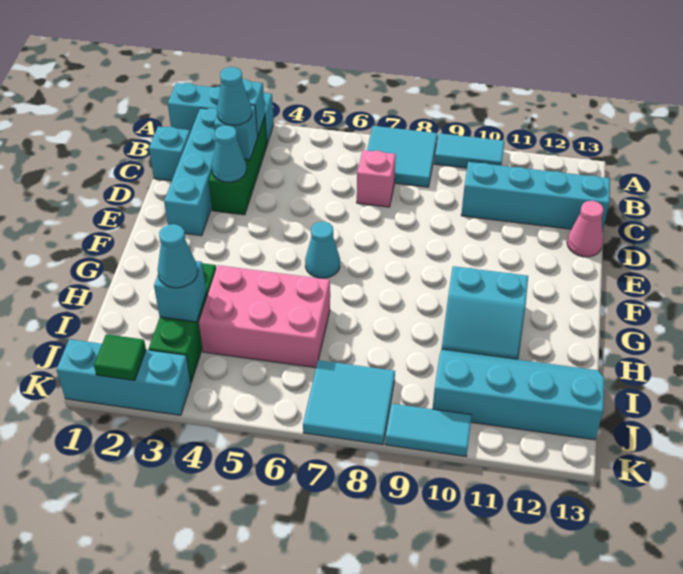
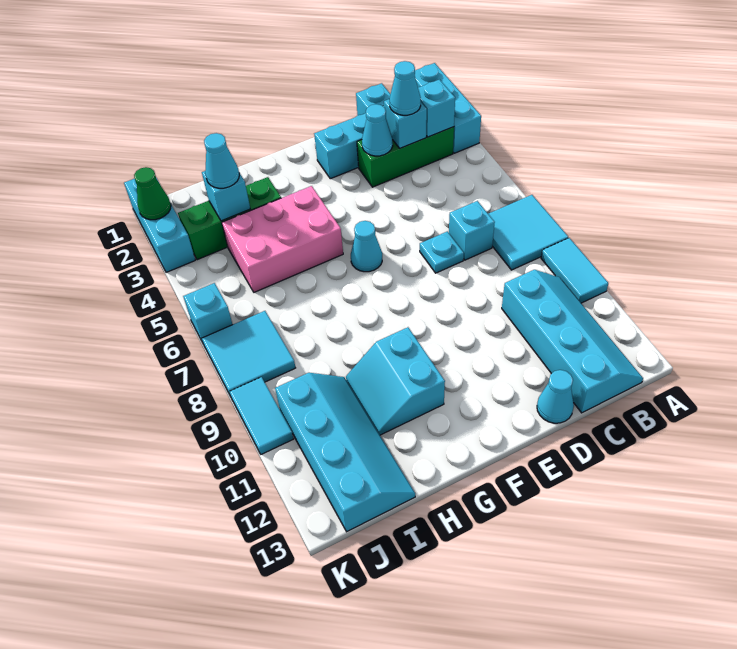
pink 1x1 brick [357,150,396,207] -> cyan 1x1 brick [449,201,495,260]
none -> cyan 1x1 plate [420,231,464,273]
pink 1x1 cone [567,201,604,257] -> cyan 1x1 cone [537,370,574,423]
pink 2x3 brick [199,265,330,368] -> pink 2x3 brick turned to [222,186,343,292]
green 1x1 tile [94,334,146,381] -> green 1x1 cone [134,167,171,220]
none -> cyan 1x1 brick [183,283,233,342]

